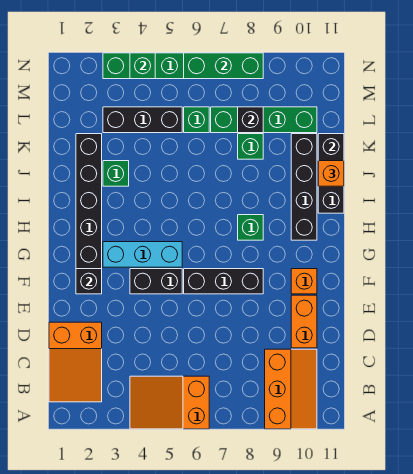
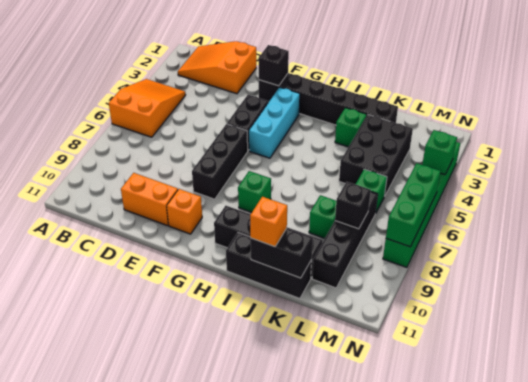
orange 2x3 slope [265,349,317,429] -> none
black 1x3 brick [103,107,182,133] -> black 2x3 brick [339,115,413,195]
green 1x4 brick [211,107,317,133] -> black 1x4 brick [312,192,378,288]

